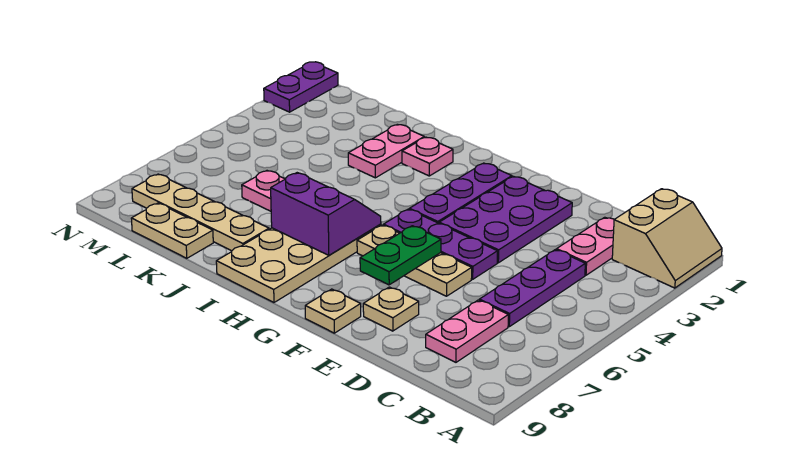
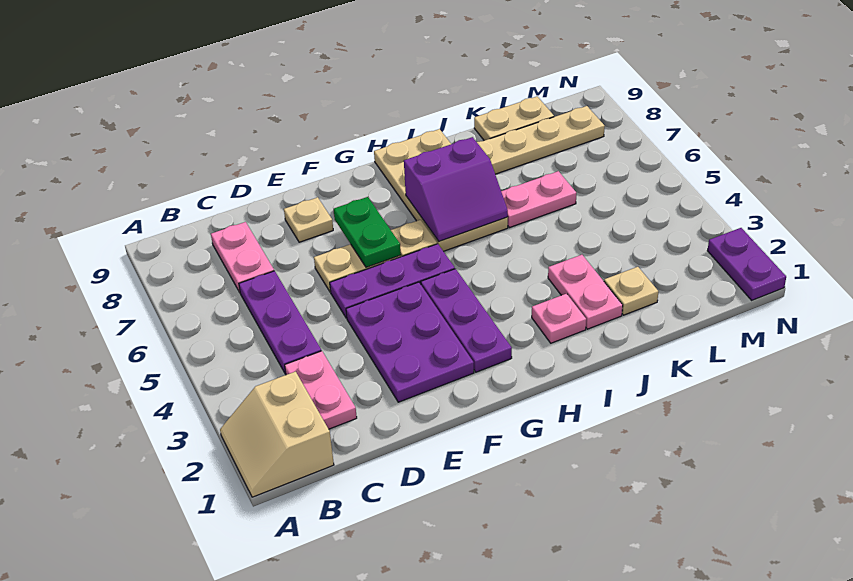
tan 1x1 plate [305,289,361,333] -> tan 1x1 plate moved to [604,267,658,315]

